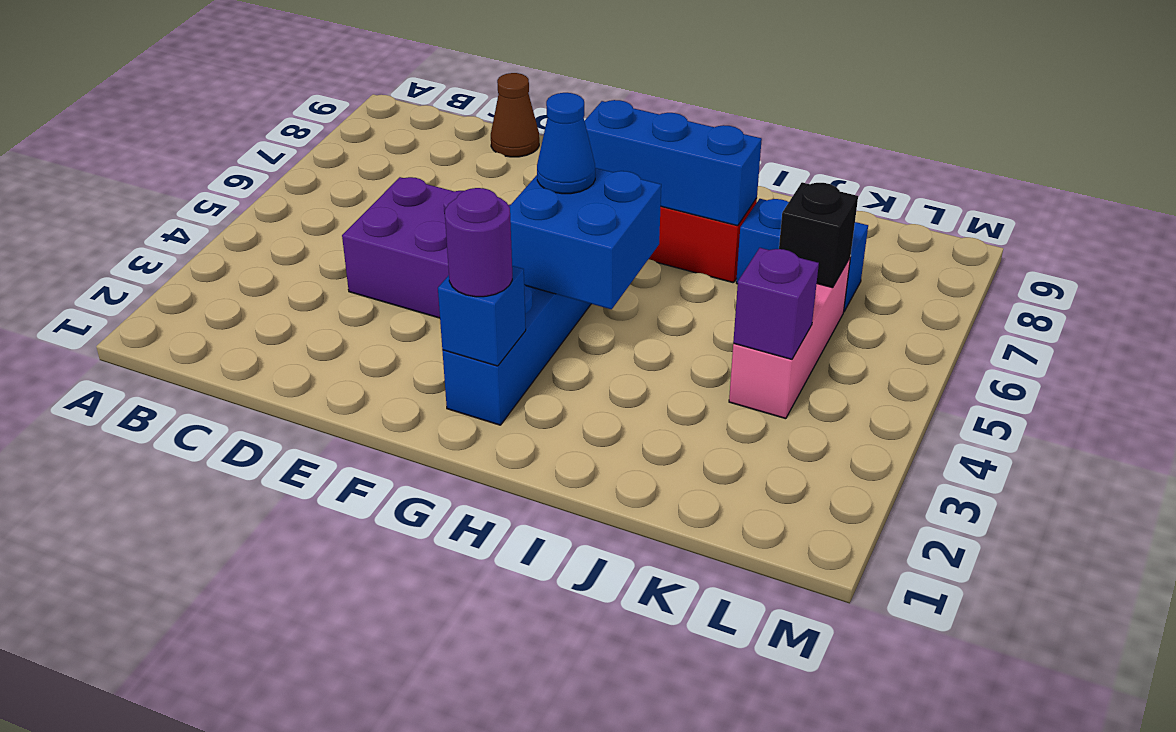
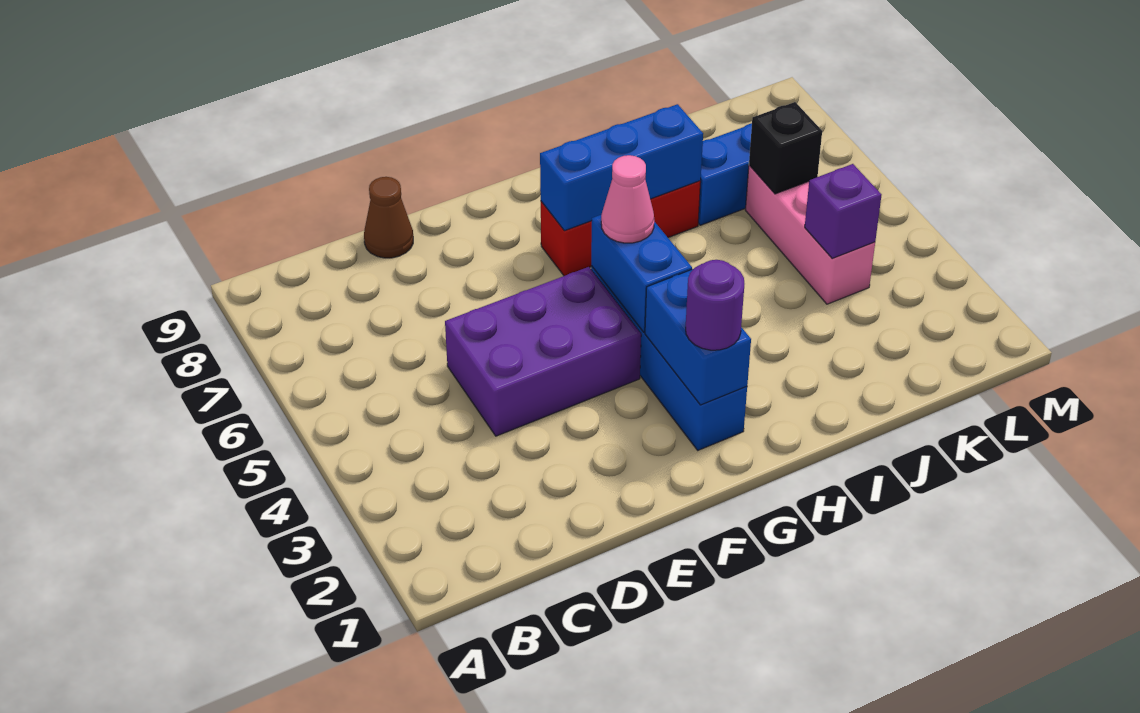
blue 1x1 brick [438,266,526,366] -> blue 1x2 brick [645,269,751,405]
blue 2x2 brick [509,168,661,309] -> blue 1x2 brick [591,214,692,332]
blue 1x1 cone [537,93,595,194] -> pink 1x1 cone [601,155,654,243]

